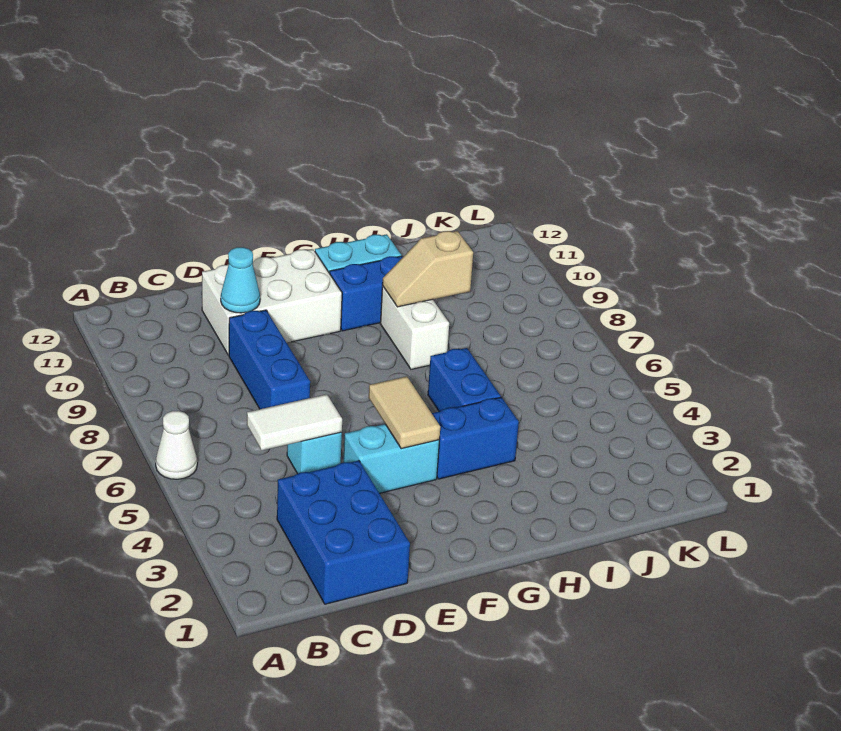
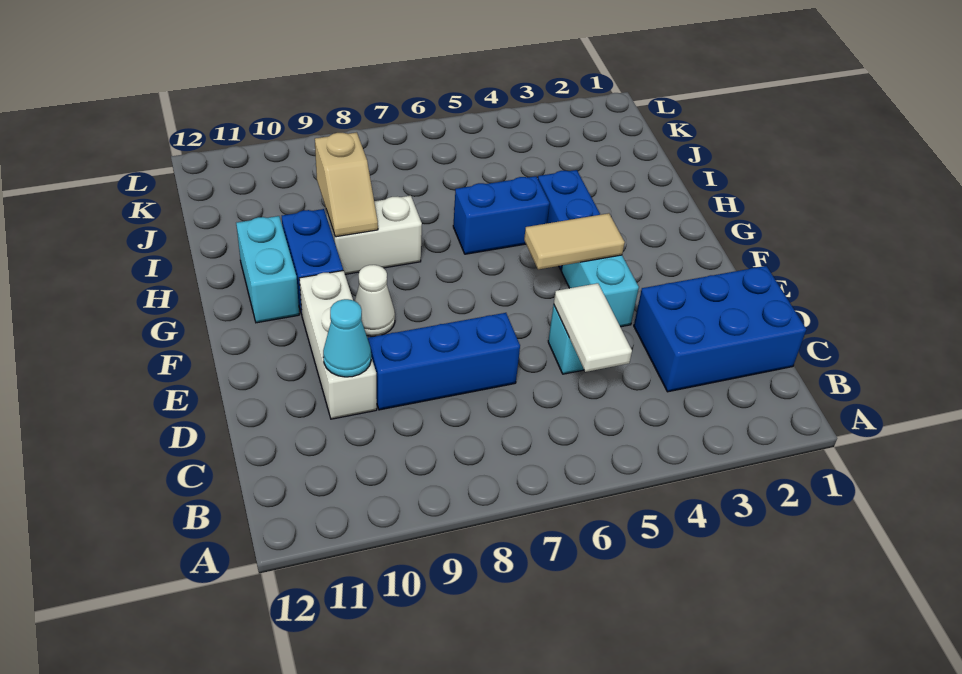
white 1x1 cone [156,411,197,479] -> white 1x1 cone moved to [355,265,395,336]
white 2x3 brick [202,249,342,355] -> white 1x3 brick [299,271,377,419]

